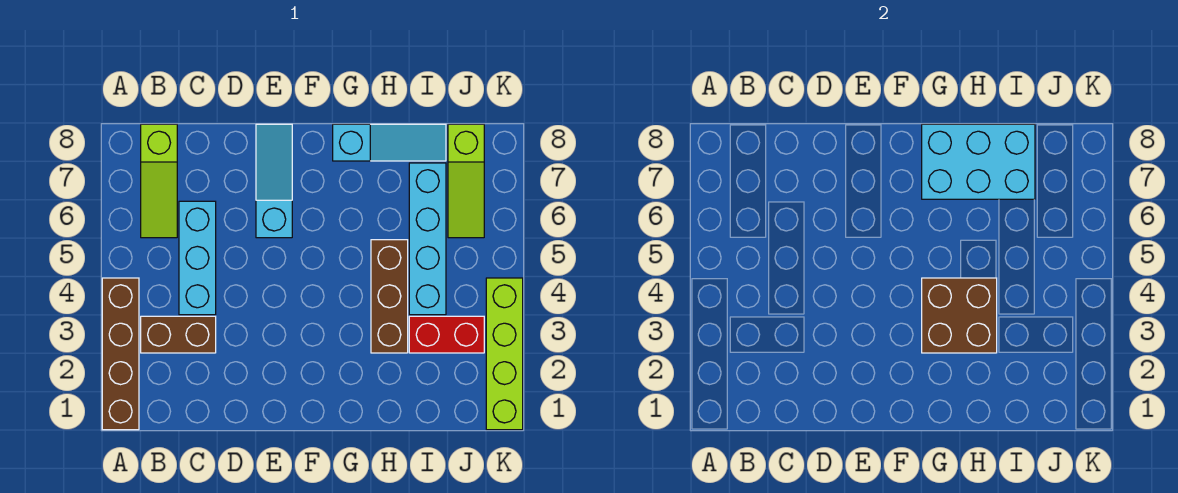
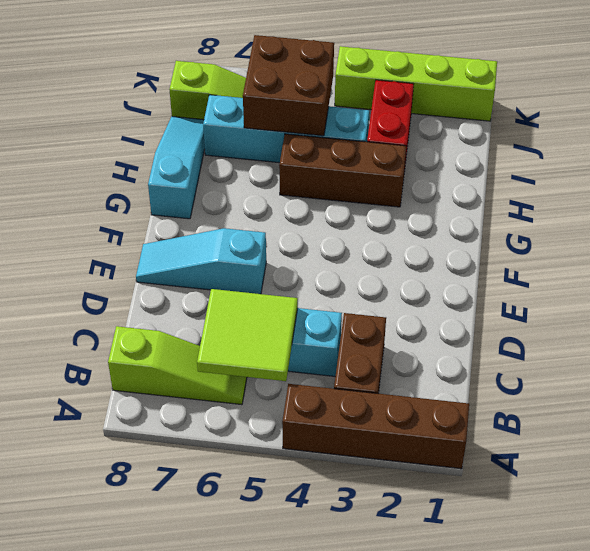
none -> lime 2x2 tile [197,289,298,381]
brown 2x2 brick [922,278,997,353] -> brown 2x2 brick moved to [243,35,334,136]
cyan 2x3 brick [922,124,1035,199] -> none

